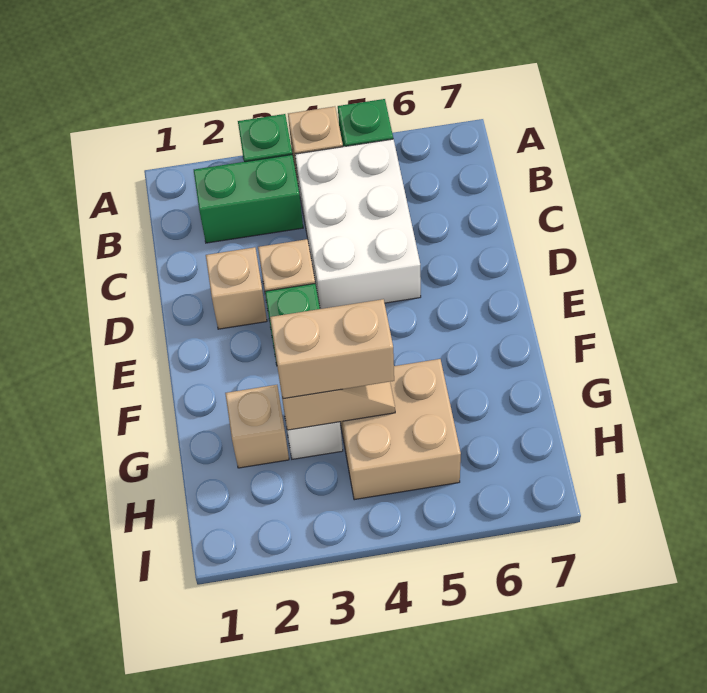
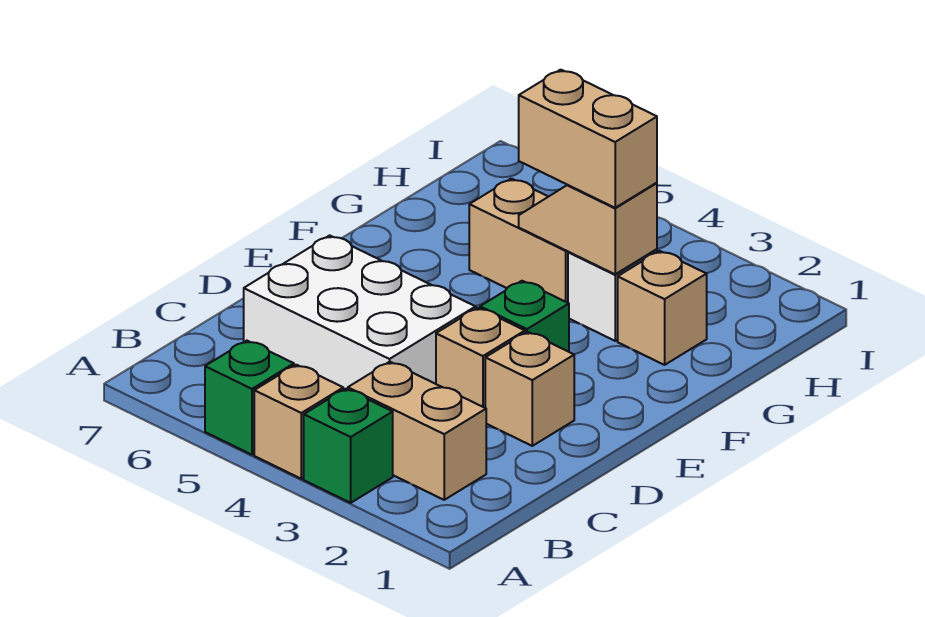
green 1x2 brick [194,154,303,243] -> tan 1x2 brick [348,362,486,500]
white 2x3 brick [295,139,421,309] -> white 2x3 brick turned to [244,235,476,390]
tan 2x2 brick [340,359,461,500] -> tan 1x2 brick [469,179,568,303]

